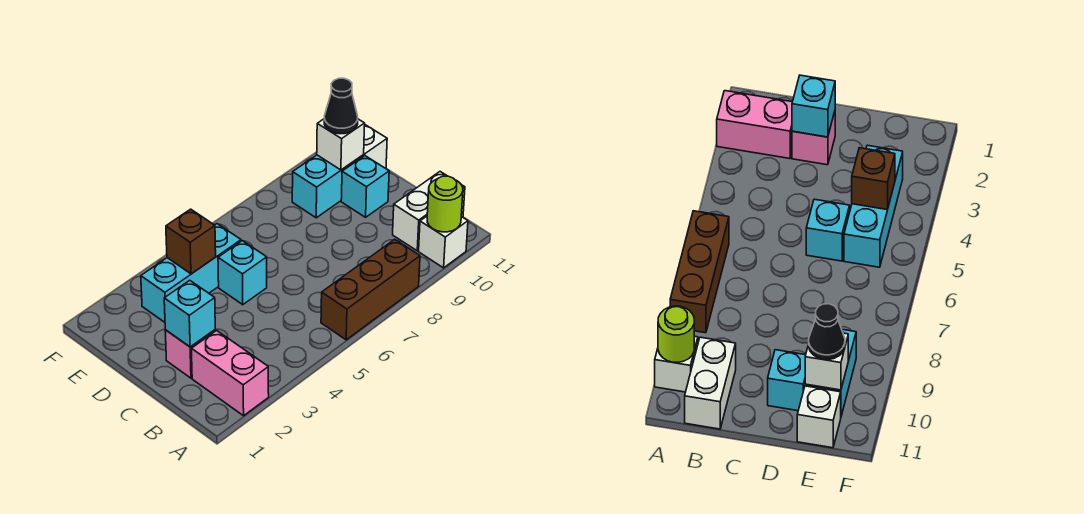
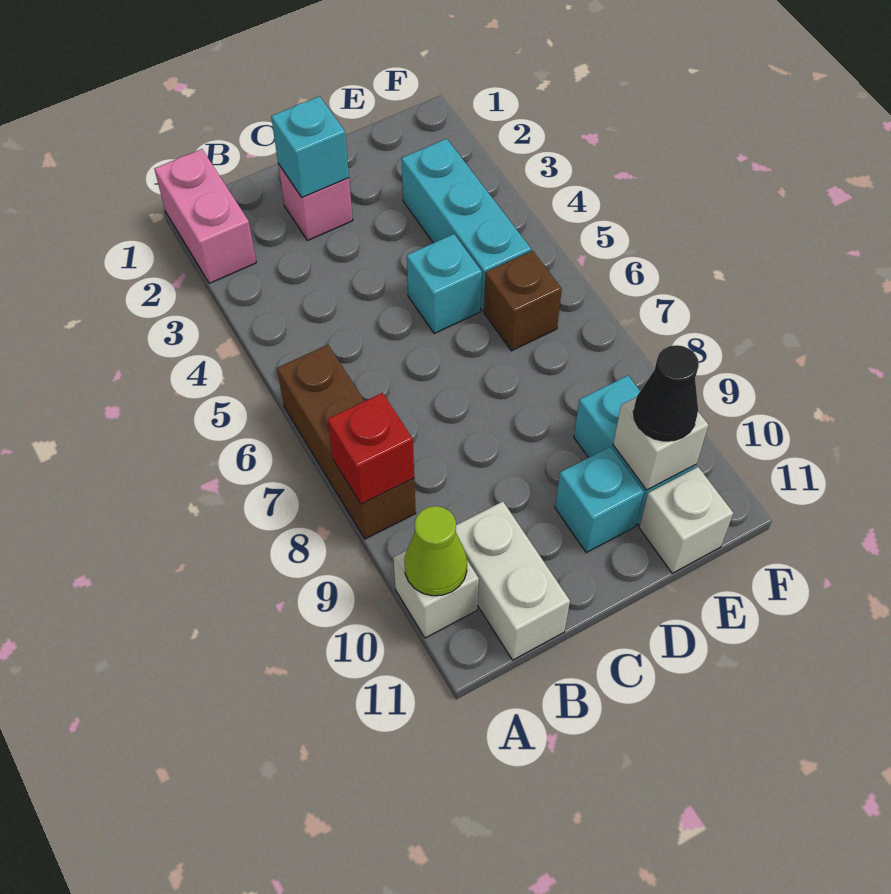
pink 1x2 brick [191,330,269,416] -> pink 1x2 brick turned to [154,149,256,283]
none -> red 1x1 brick [327,393,414,504]
lime 1x1 round brick [427,176,463,232] -> lime 1x1 cone [404,506,467,596]
brown 1x1 brick [166,209,216,274] -> brown 1x1 brick moved to [484,251,562,351]

